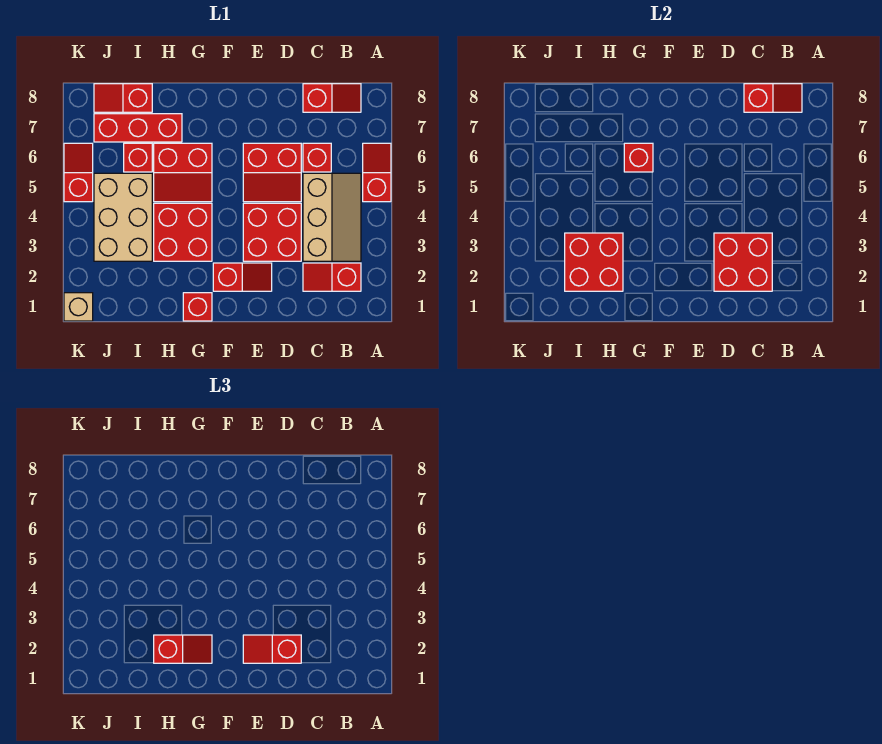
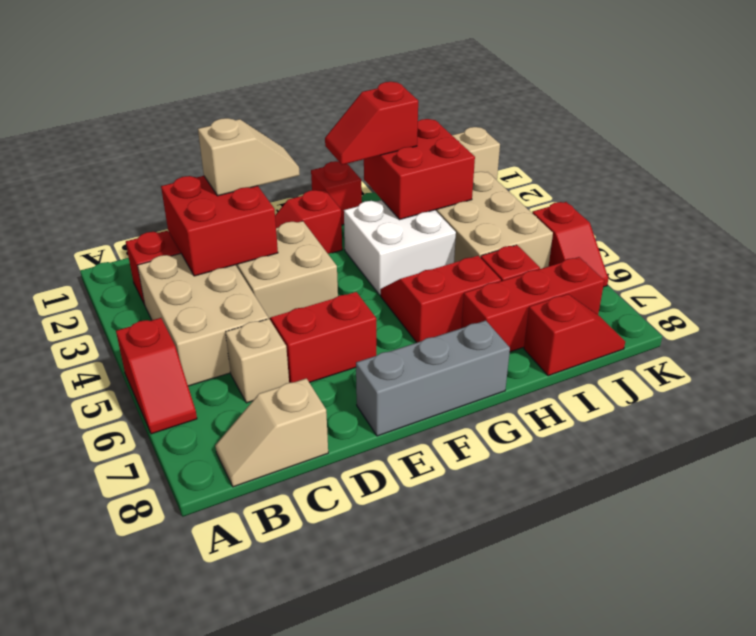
tan 2x3 slope [303,173,361,261] -> tan 2x3 brick [137,254,268,386]
red 1x2 slope [303,84,361,112] -> tan 1x2 slope [215,378,328,487]
red 1x2 slope [744,84,802,112] -> none
red 1x1 brick [303,143,331,172] -> tan 1x1 brick [225,319,289,403]
red 1x2 slope [243,635,301,663] -> tan 1x2 slope [198,118,300,196]
red 2x2 brick [243,203,301,261] -> tan 2x2 brick [236,221,338,319]
none -> grey 1x3 brick [356,320,510,436]
red 2x2 brick [154,203,212,261] -> white 2x2 brick [344,200,456,295]
red 1x1 brick [624,143,653,172] -> none

